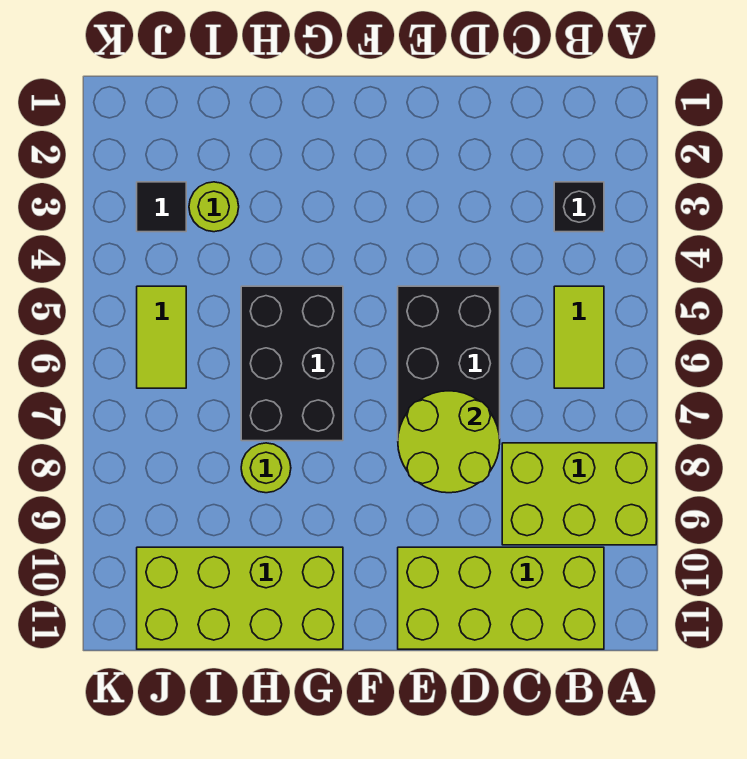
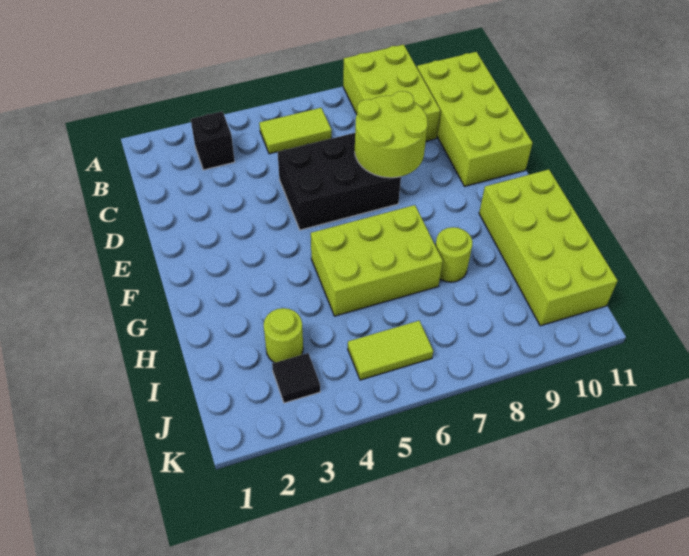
black 2x3 brick [241,286,343,441] -> lime 2x3 brick [311,205,443,316]

